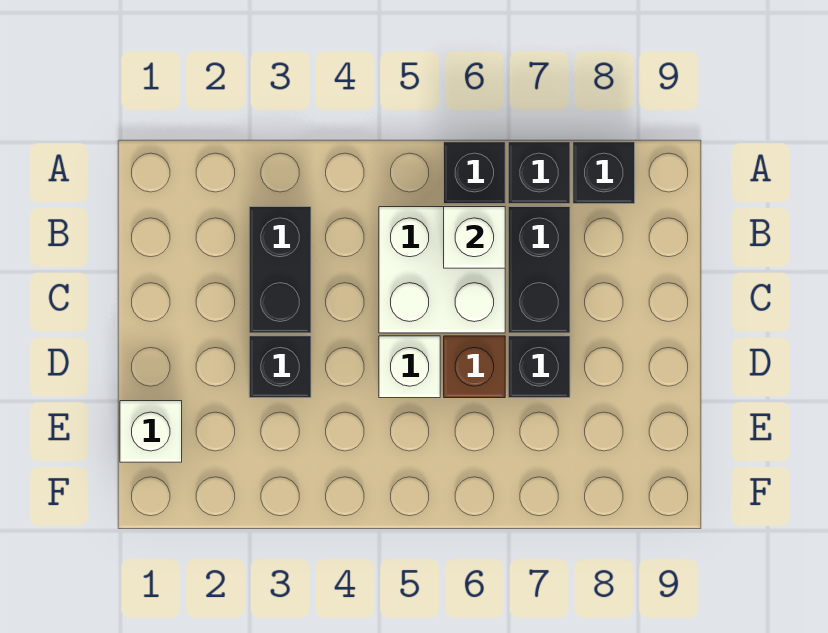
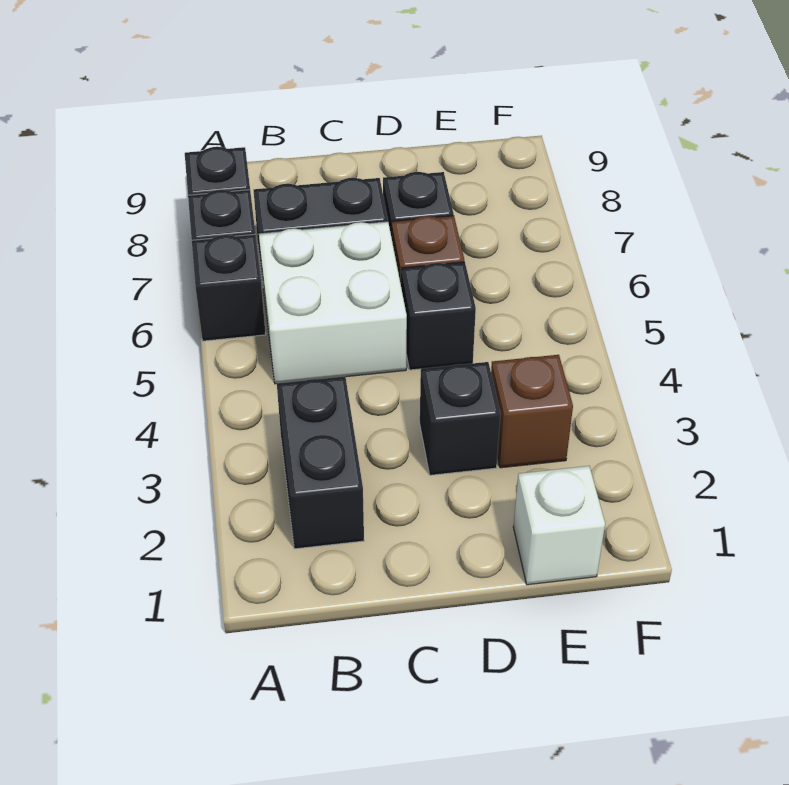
black 1x2 brick [249,207,311,333] -> black 1x2 brick turned to [277,376,364,549]
white 1x1 brick [444,207,505,268] -> none
white 1x1 brick [379,336,440,398] -> black 1x1 brick [401,262,476,370]
none -> brown 1x1 brick [491,355,573,468]

